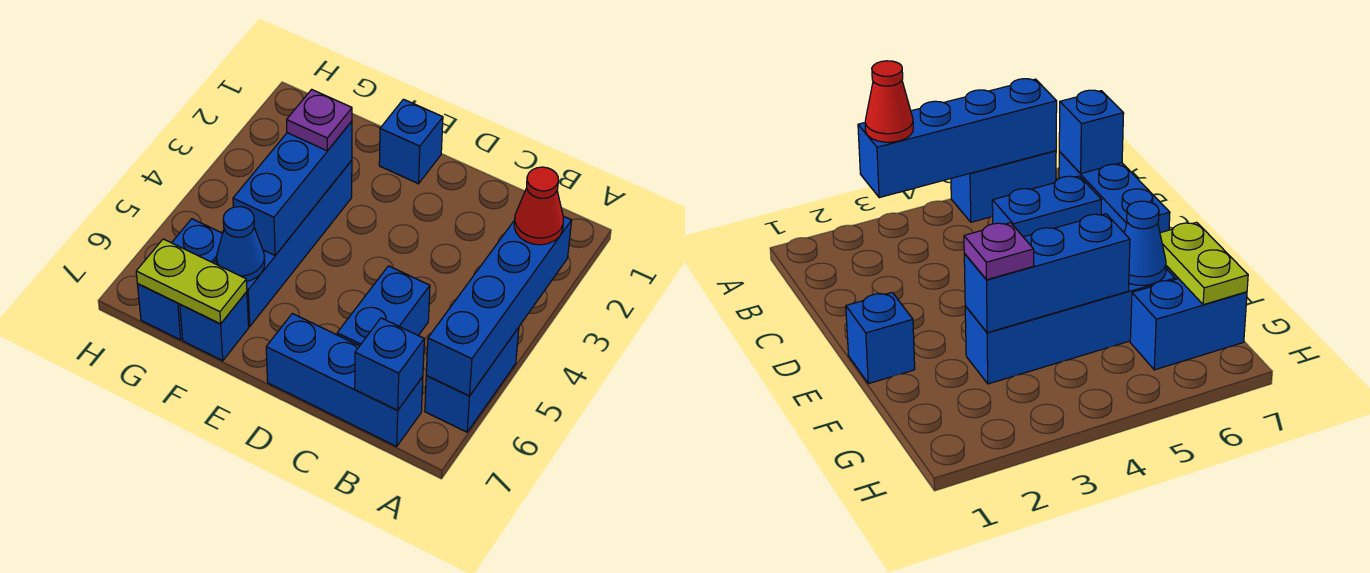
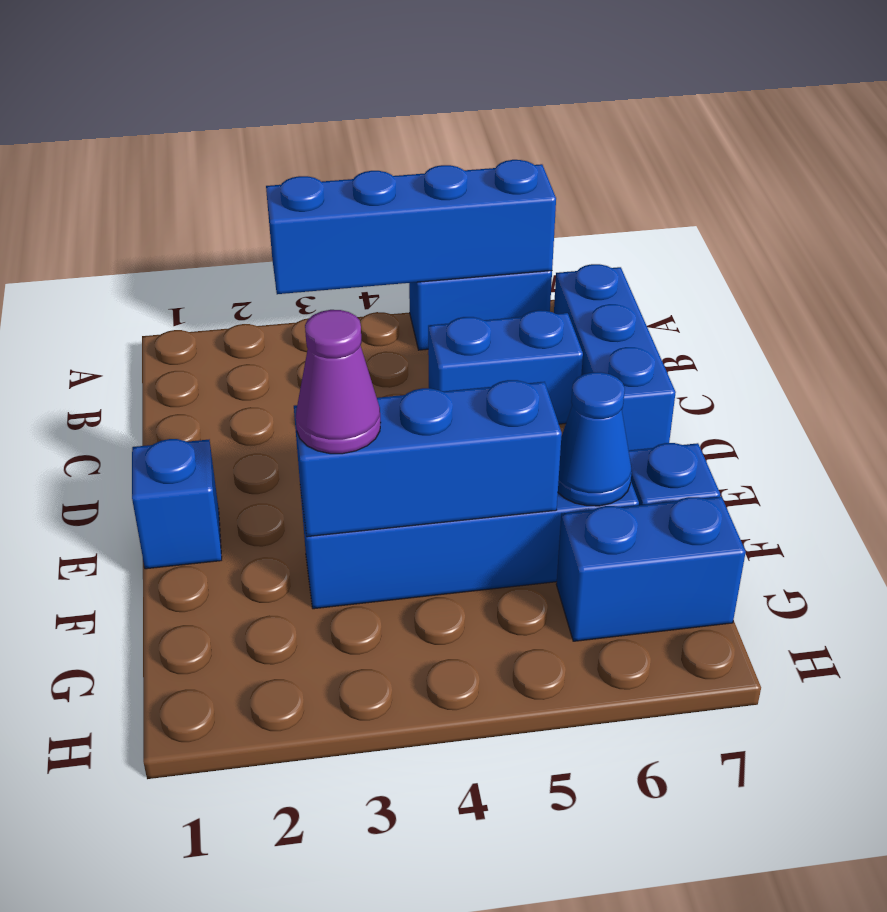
red 1x1 cone [514,167,563,245] -> none
blue 1x1 brick [355,318,424,410] -> none
purple 1x1 plate [287,89,352,151] -> purple 1x1 cone [296,310,381,454]
lime 1x2 plate [136,239,247,324] -> none

